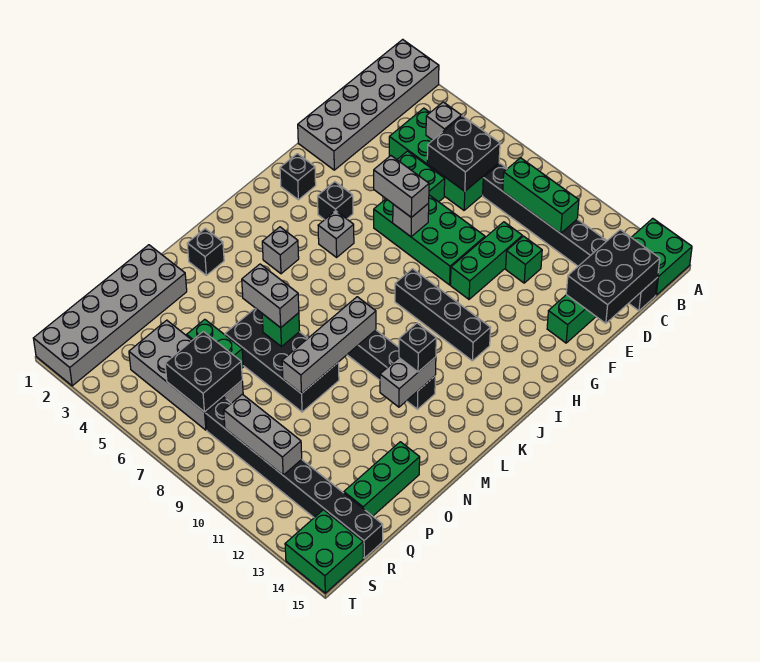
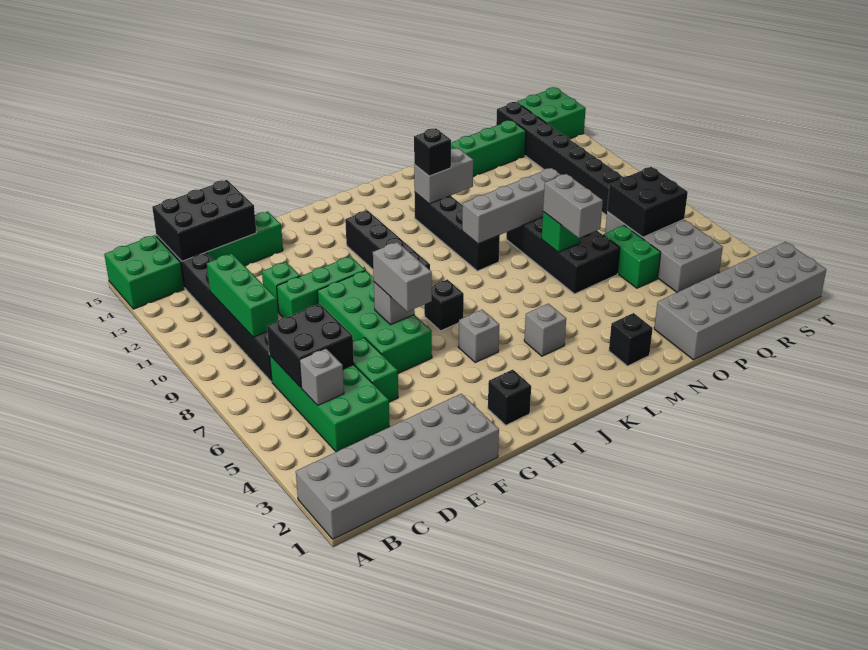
black 1x1 brick [318,182,353,220] -> black 1x1 brick moved to [424,279,464,331]
grey 1x3 brick [224,394,302,475] -> none

